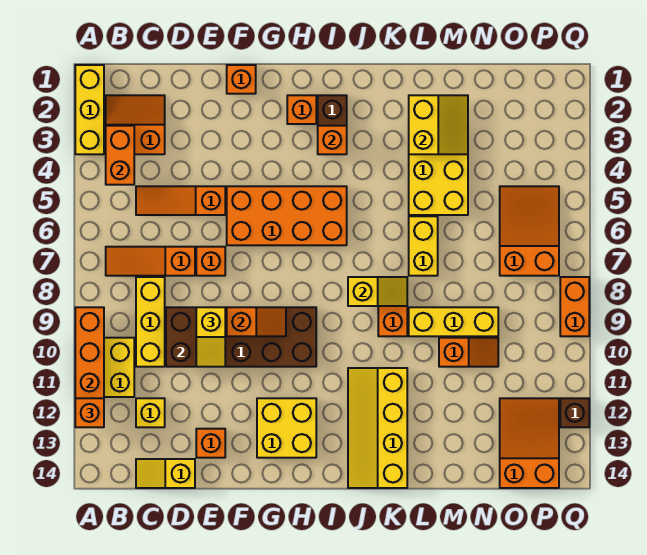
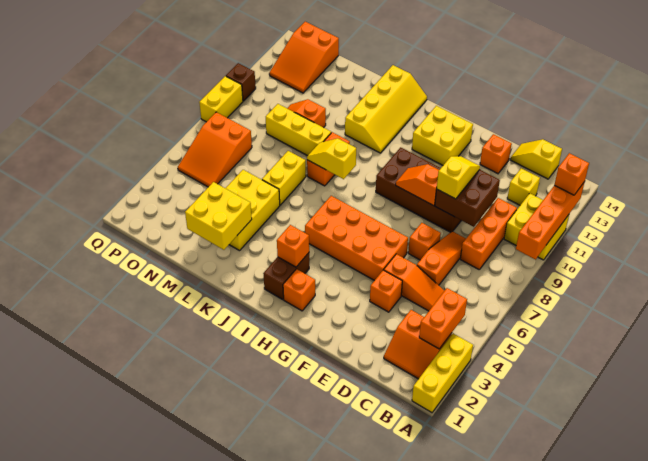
orange 1x3 slope [106,247,195,276] -> orange 1x3 slope turned to [417,231,466,285]
yellow 1x3 brick [136,277,165,367] -> orange 1x3 brick [460,198,517,269]
yellow 1x2 slope [136,459,195,488] -> yellow 1x2 slope turned to [510,139,562,179]
orange 1x1 brick [227,65,256,94] -> orange 1x1 brick moved to [370,270,402,312]
yellow 2x2 slope [409,95,468,154] -> yellow 2x2 brick [185,182,252,250]
orange 1x2 brick [560,277,589,336] -> yellow 1x2 brick [199,76,243,122]
brown 1x1 brick [560,398,589,427] -> brown 1x1 brick moved to [226,63,256,101]

